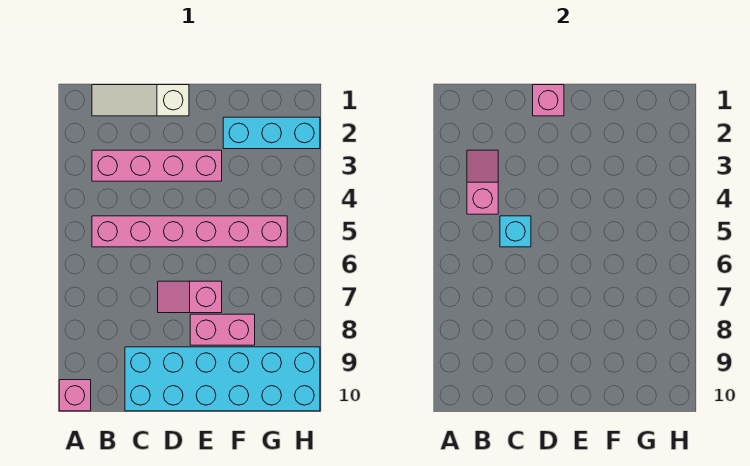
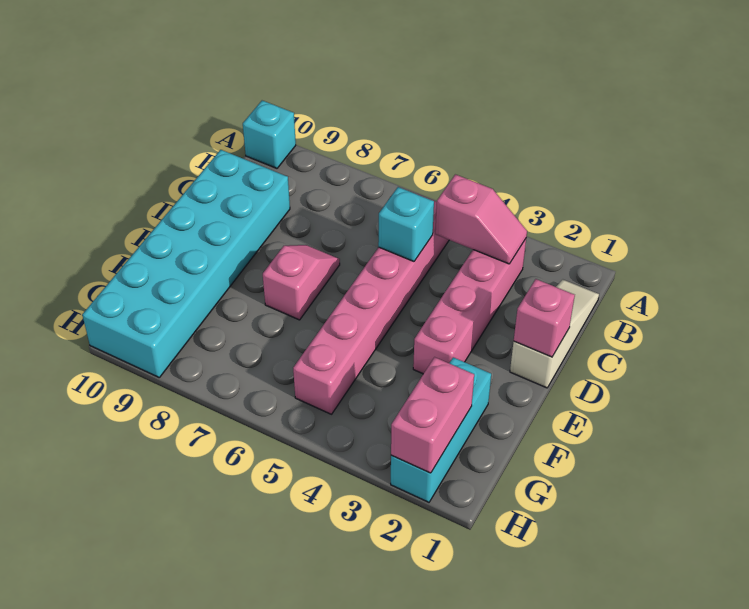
pink 1x1 brick [59,380,91,411] -> cyan 1x1 brick [243,101,296,168]
pink 1x2 brick [190,314,255,345] -> pink 1x2 brick moved to [391,357,474,473]

